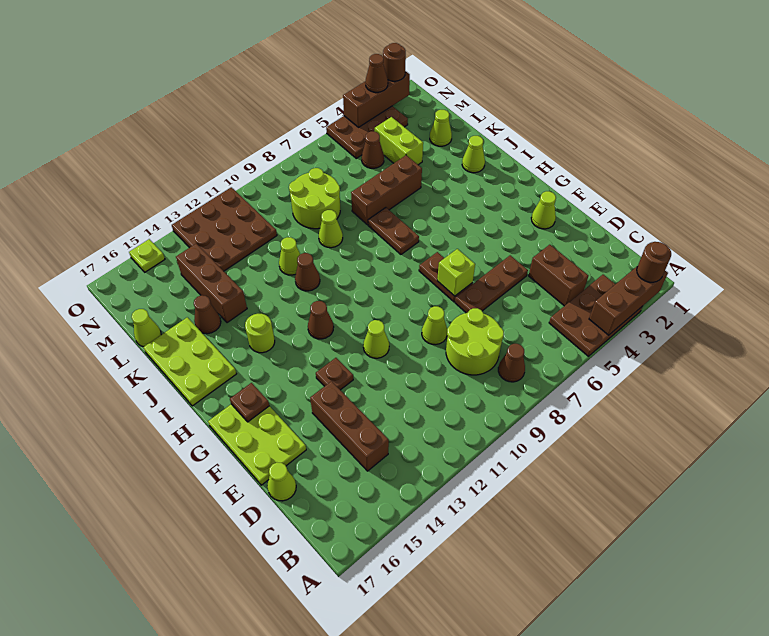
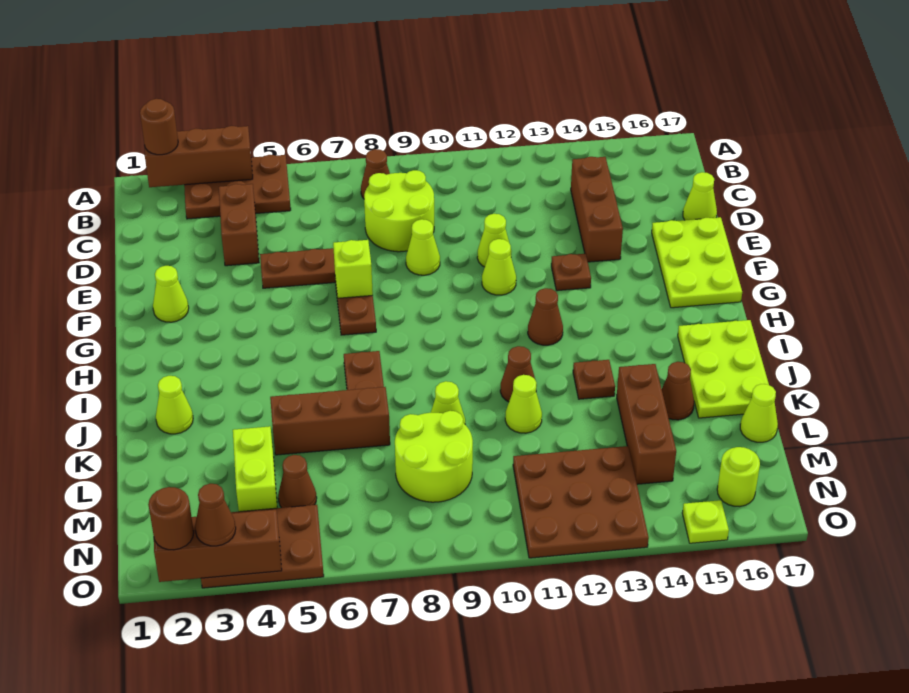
brown 1x1 plate [230,383,269,422] -> brown 1x1 plate moved to [573,360,615,399]
lime 1x1 round brick [245,314,275,353] -> lime 1x1 round brick moved to [717,447,760,507]
lime 1x1 cone [430,110,452,146] -> lime 1x1 cone moved to [477,214,511,267]

